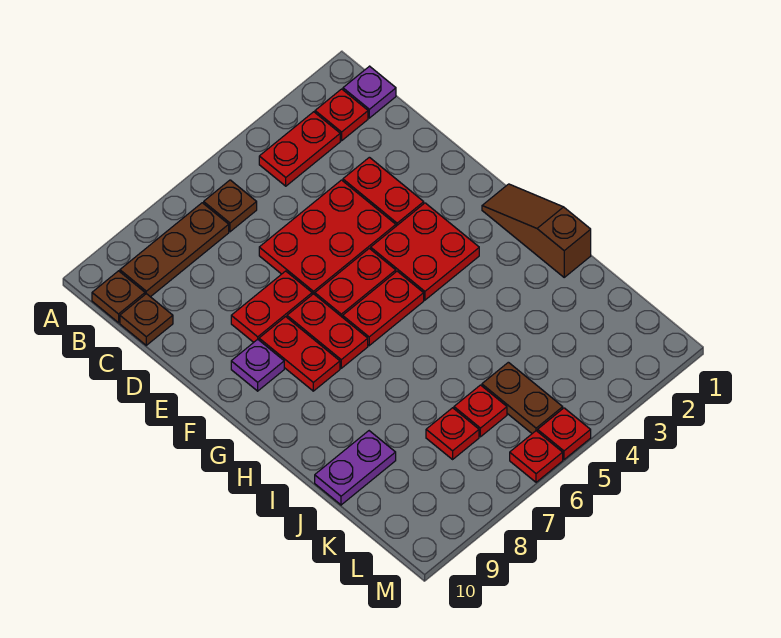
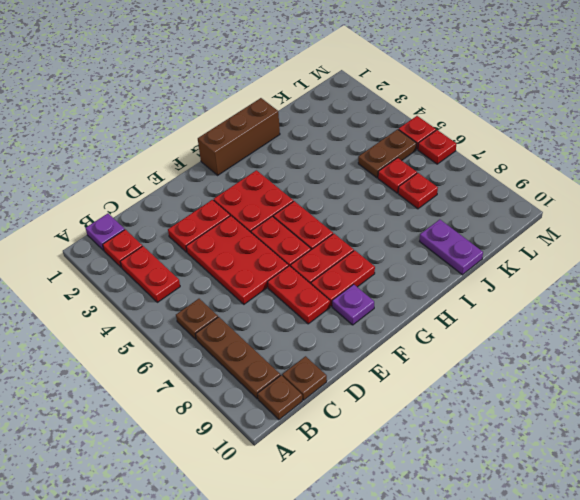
brown 1x3 slope [482,184,591,277] -> brown 1x3 brick [198,98,280,175]

